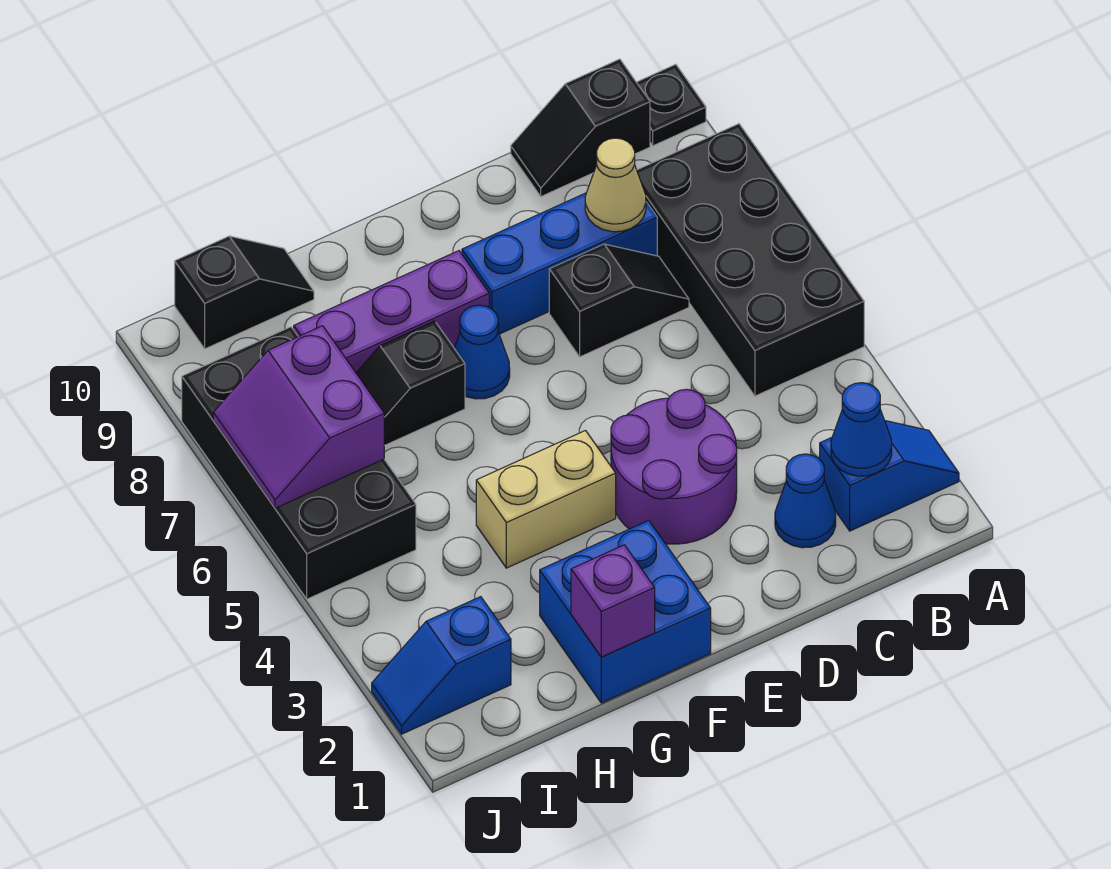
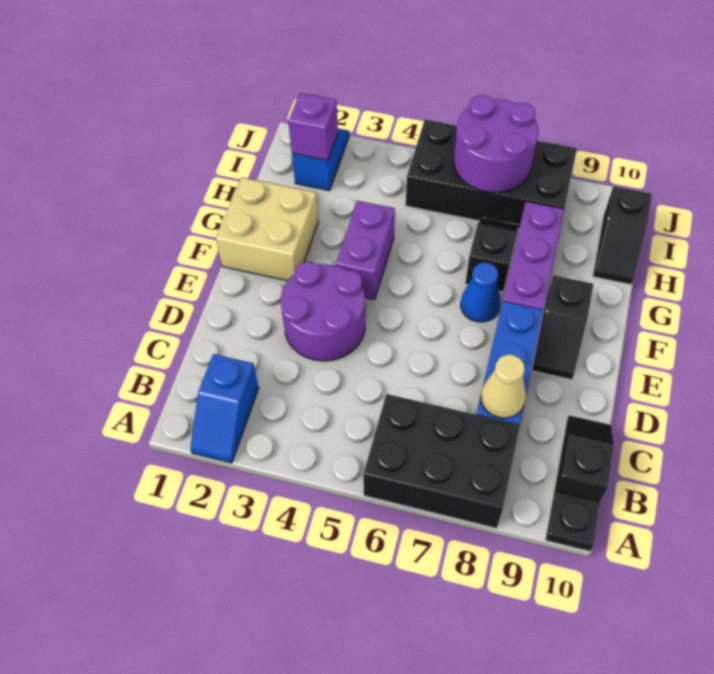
black 2x4 brick [637,124,864,396] -> black 2x3 brick [363,394,520,528]
blue 1x1 cone [831,383,892,476] -> none
blue 1x1 cone [775,454,836,548] -> none
black 1x2 slope [549,244,689,357] -> black 1x2 slope moved to [532,275,594,380]
blue 2x2 brick [540,520,711,703] -> tan 2x2 brick [216,177,319,281]
tan 1x2 brick [476,431,616,568] -> purple 1x2 brick [336,201,395,300]
purple 1x1 brick [571,545,655,657] -> purple 1x1 brick moved to [288,93,338,160]
purple 2x2 slope [213,326,384,508] -> purple 2x2 round brick [454,95,538,192]

